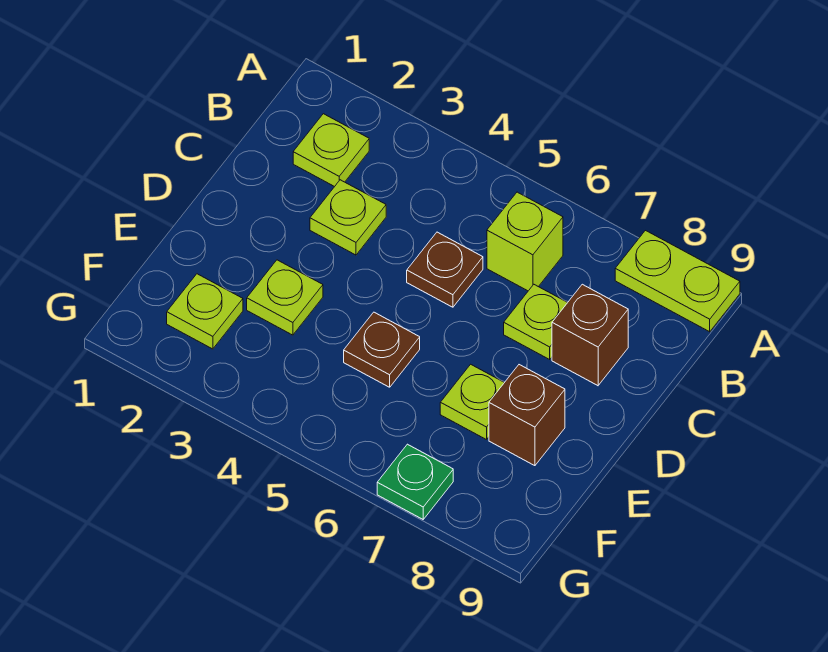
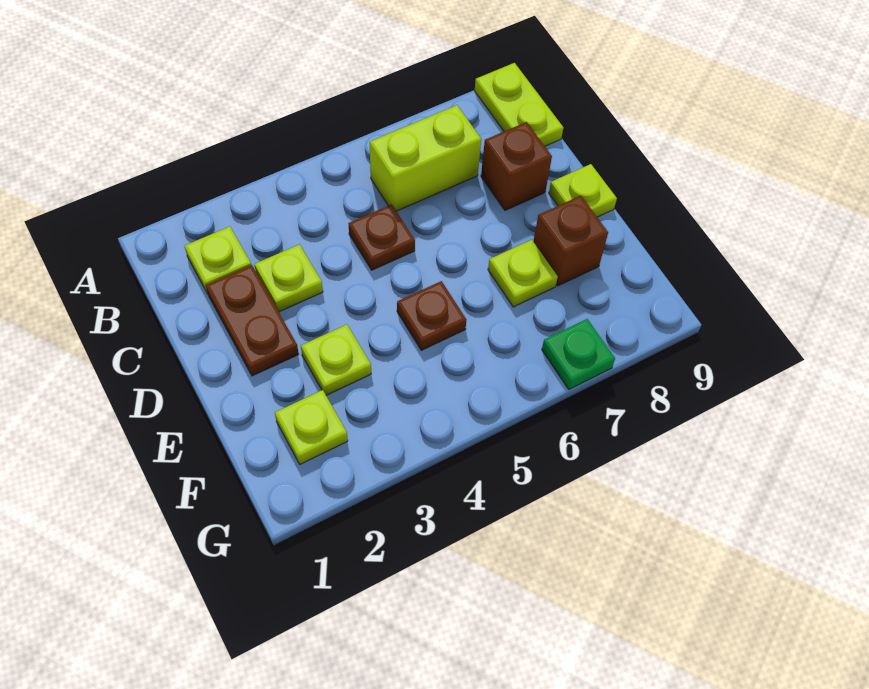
lime 1x2 plate [615,231,740,332] -> lime 1x2 plate turned to [475,63,563,146]
lime 1x1 brick [487,192,563,291] -> lime 1x2 brick [370,105,481,211]
none -> brown 1x2 plate [206,265,299,376]
lime 1x1 plate [504,285,568,359] -> lime 1x1 plate moved to [549,164,617,217]

